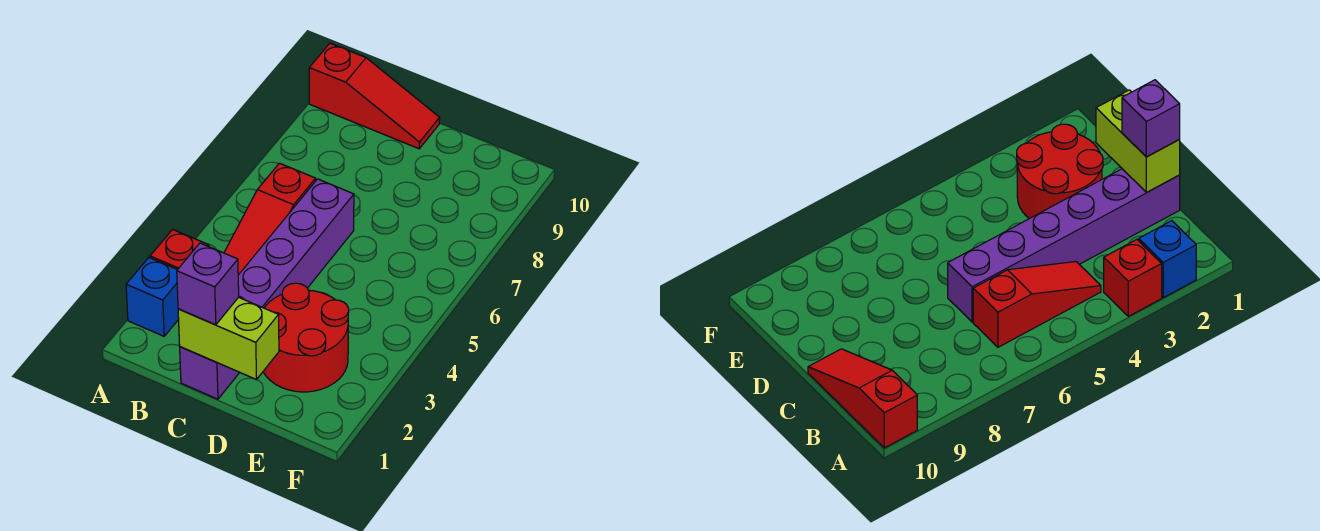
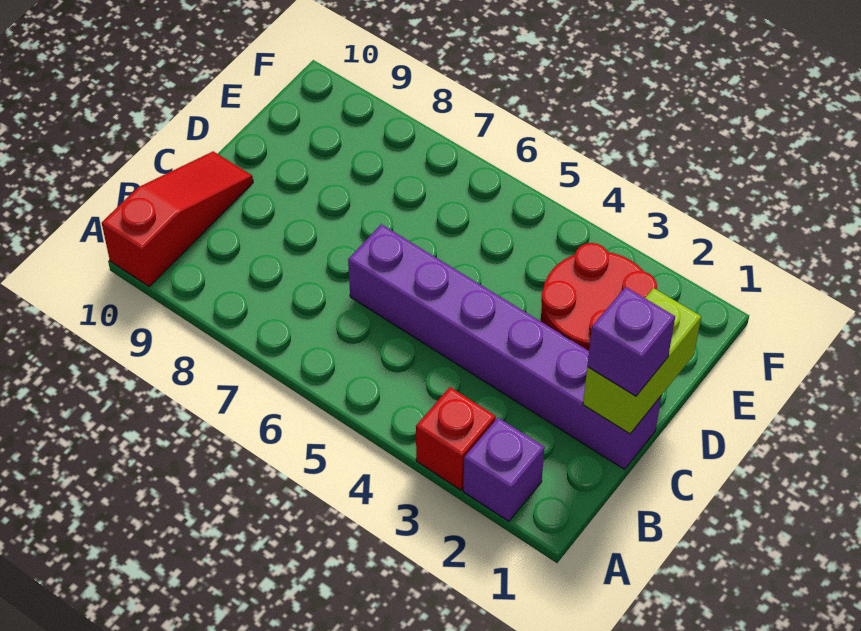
blue 1x1 brick [126,258,179,336] -> purple 1x1 brick [463,418,545,521]
red 1x3 slope [224,163,316,275] -> none

